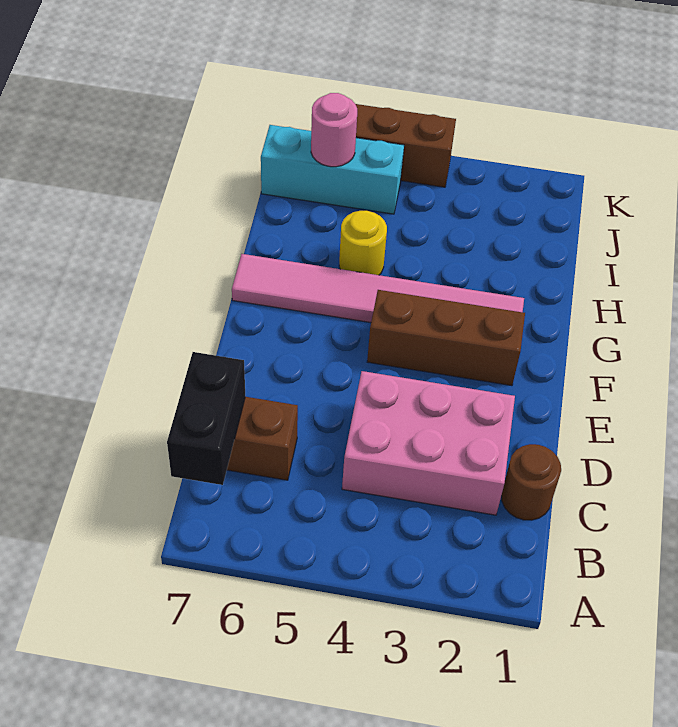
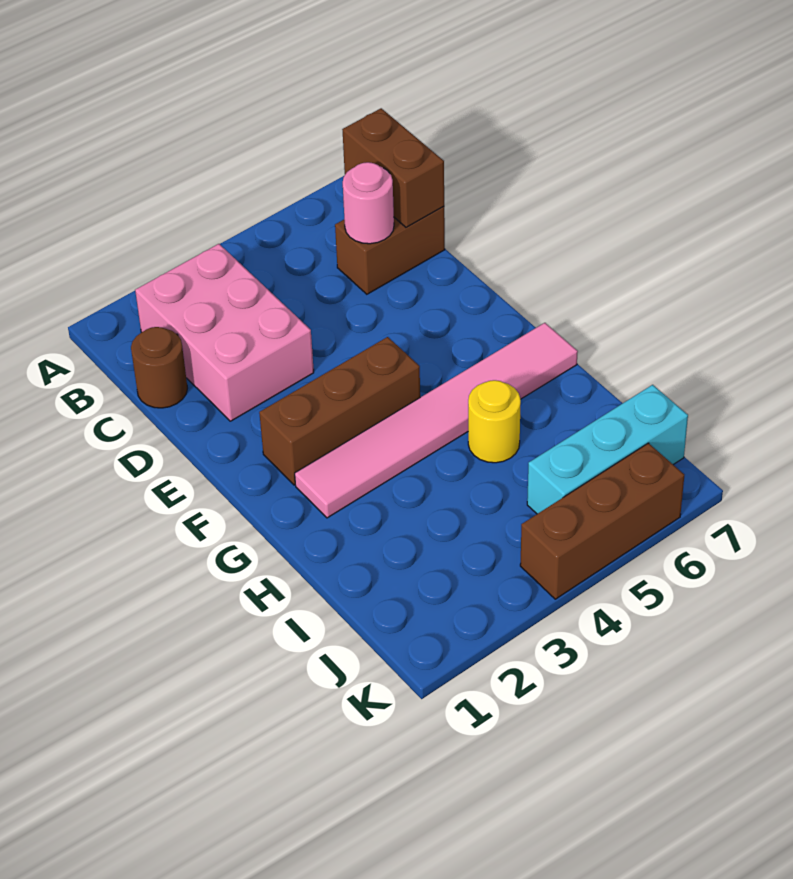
black 1x2 brick [167,352,245,485] -> brown 1x2 brick [342,108,444,228]
pink 2x3 brick [342,371,515,515] -> pink 2x3 brick turned to [135,244,314,421]
pink 1x1 round brick [311,93,357,167] -> pink 1x1 round brick moved to [343,162,394,244]

